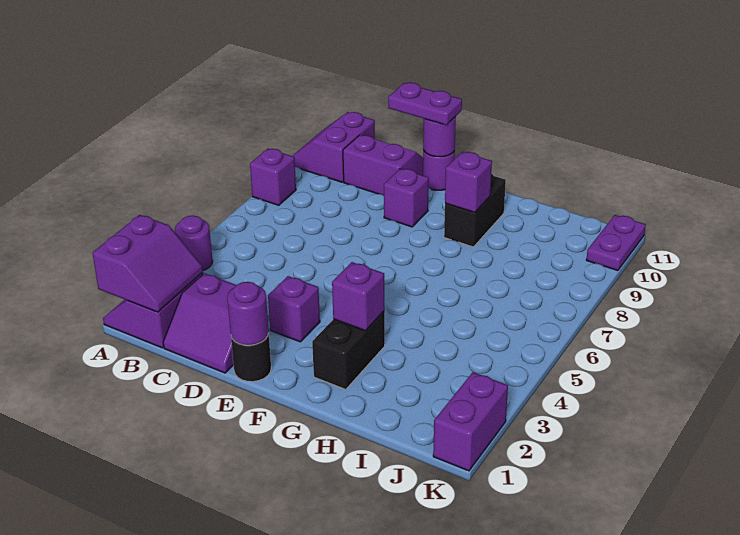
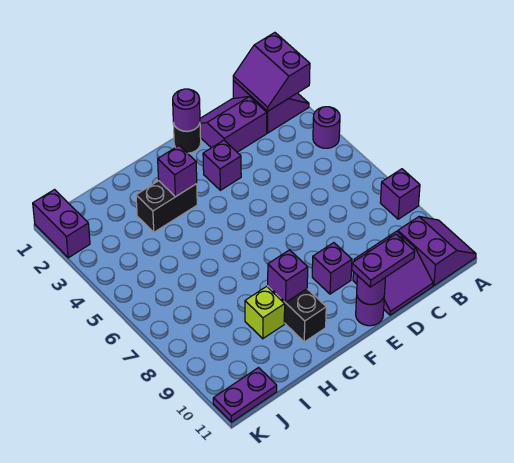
black 1x2 brick [312,311,385,390] -> black 1x2 brick turned to [136,181,197,232]
none -> lime 1x1 brick [245,286,285,339]
purple 1x2 plate [586,215,646,271] -> purple 1x2 plate turned to [213,368,277,422]

